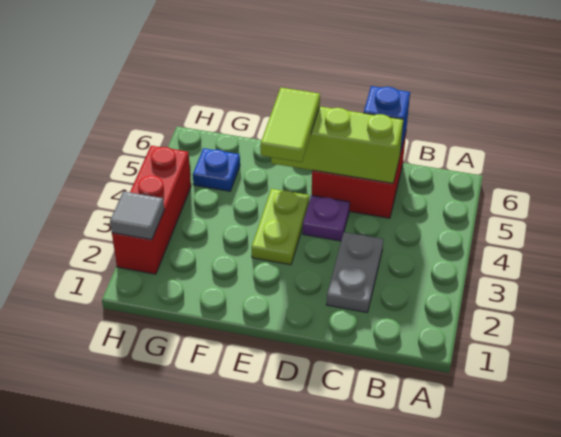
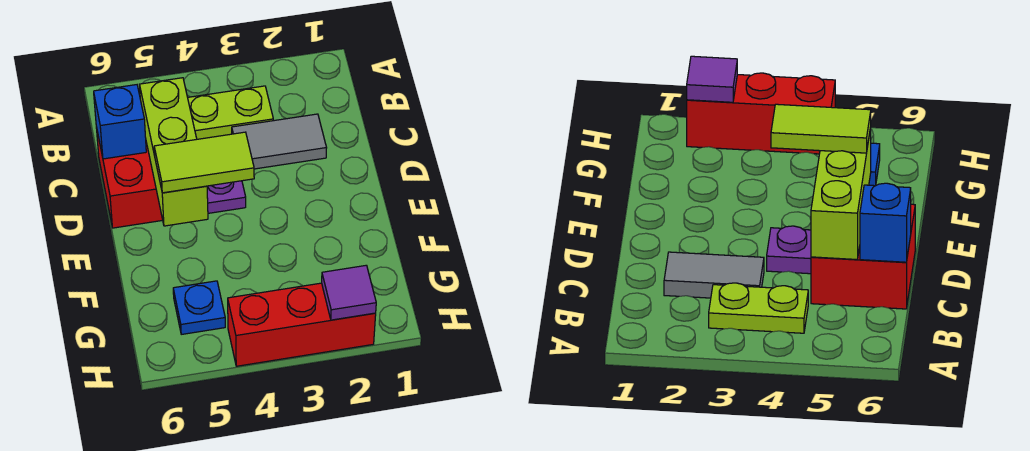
grey 1x2 plate [326,232,383,312] -> grey 1x2 tile [232,114,326,169]
lime 1x2 plate [252,189,309,265] -> lime 1x2 plate moved to [188,86,273,139]
grey 1x1 tile [110,191,164,240] -> purple 1x1 tile [322,265,376,320]

